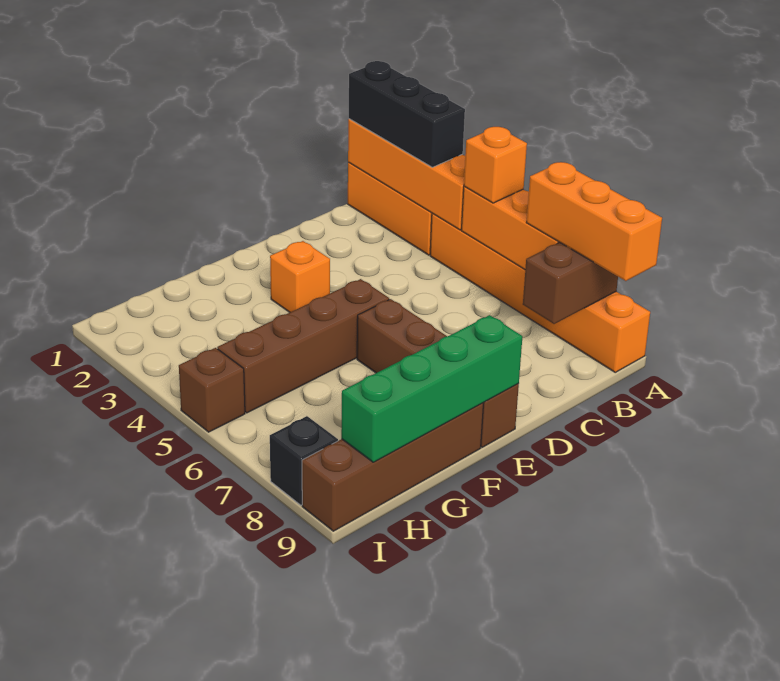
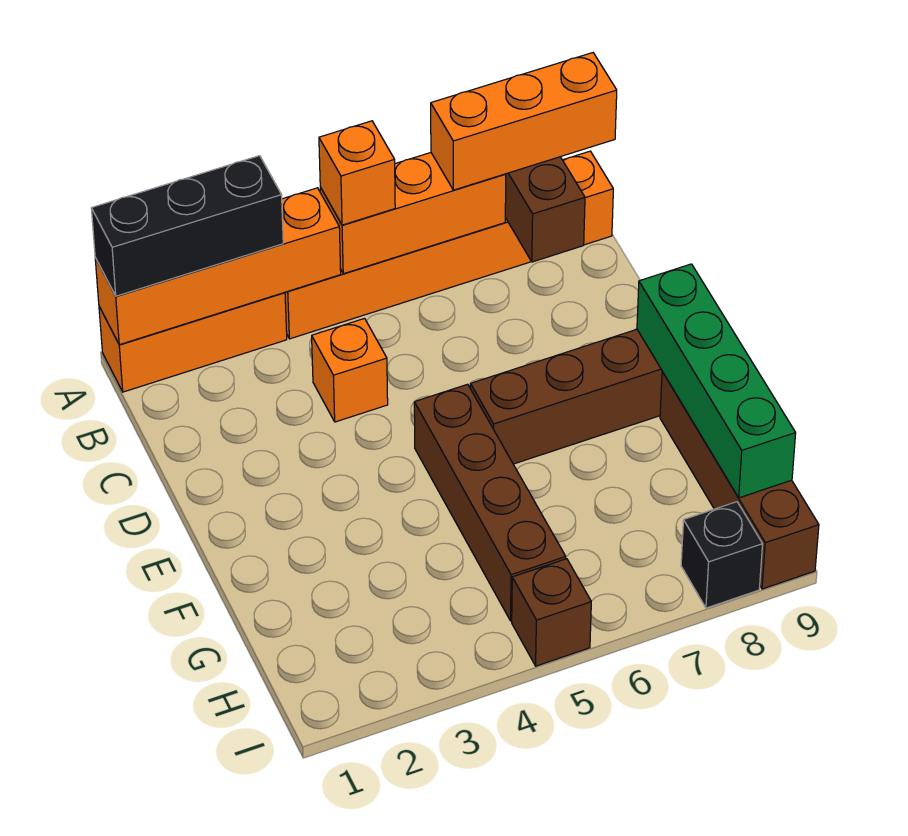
orange 1x1 brick [270,241,330,312] -> orange 1x1 brick moved to [312,319,388,422]

